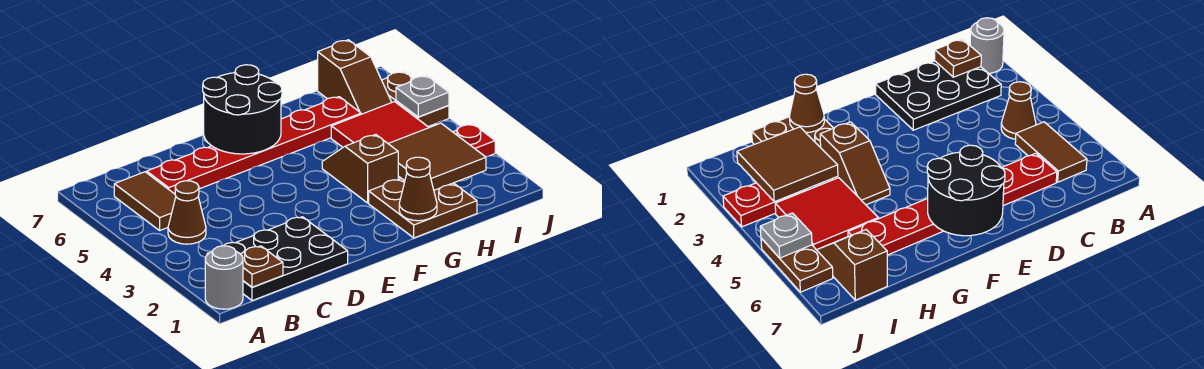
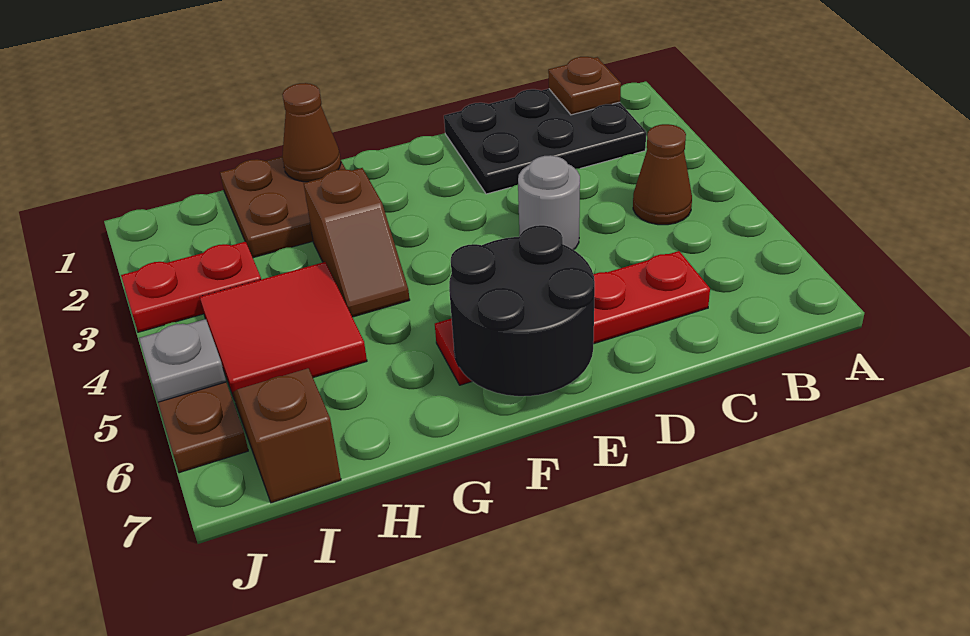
grey 1x1 round brick [205,246,243,309] -> grey 1x1 round brick moved to [518,155,580,250]
brown 1x2 tile [114,172,176,230] -> none
red 1x6 plate [147,97,361,194] -> red 1x4 plate [435,251,710,385]
brown 2x2 tile [388,123,486,190] -> none

